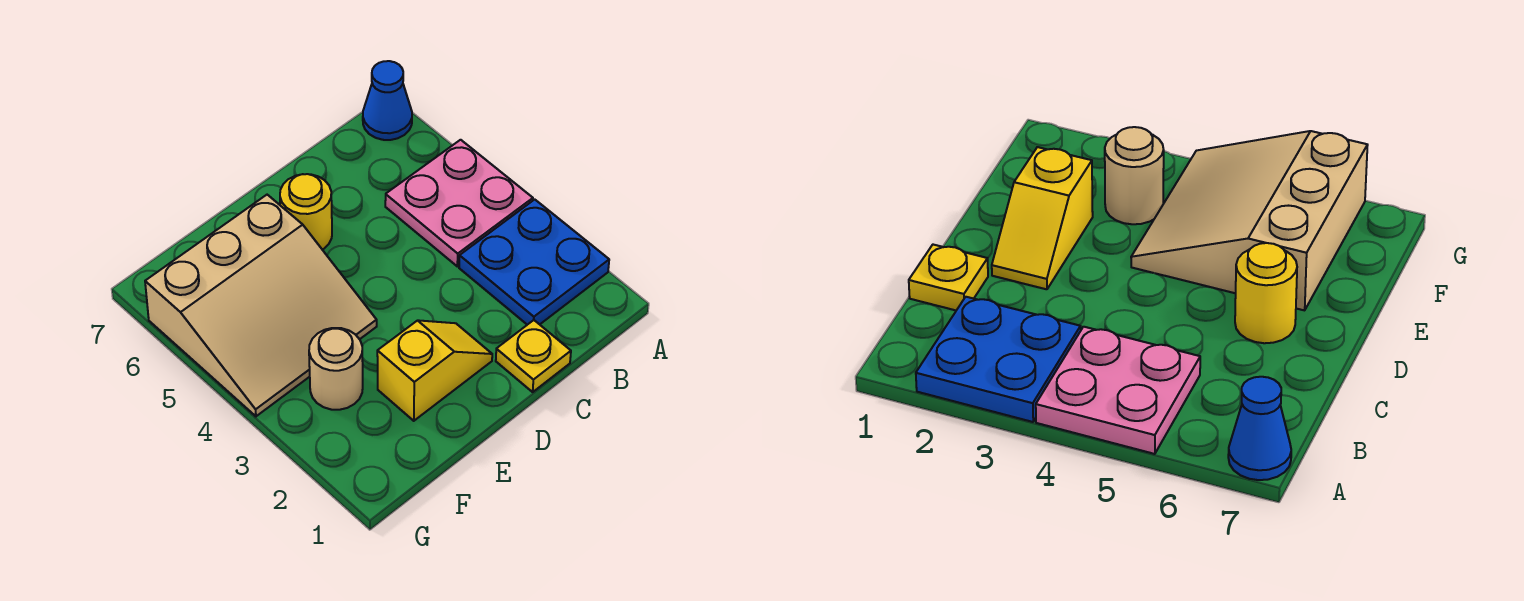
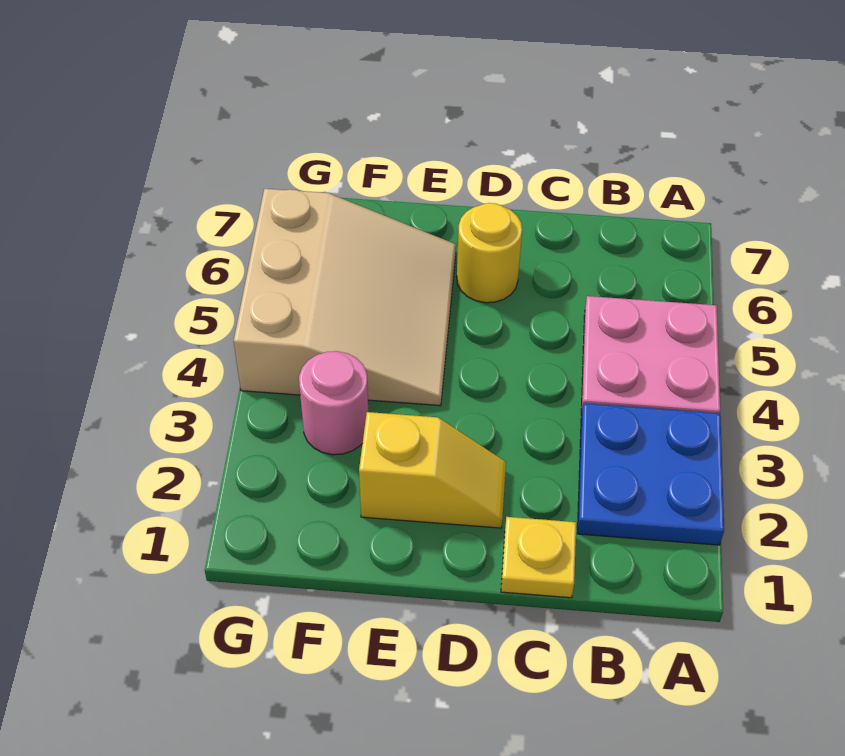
blue 1x1 cone [363,61,412,140] -> none
tan 3x3 slope [145,195,377,416] -> tan 3x3 slope turned to [234,189,456,406]
tan 1x1 round brick [309,328,363,410] -> pink 1x1 round brick [299,351,368,455]

